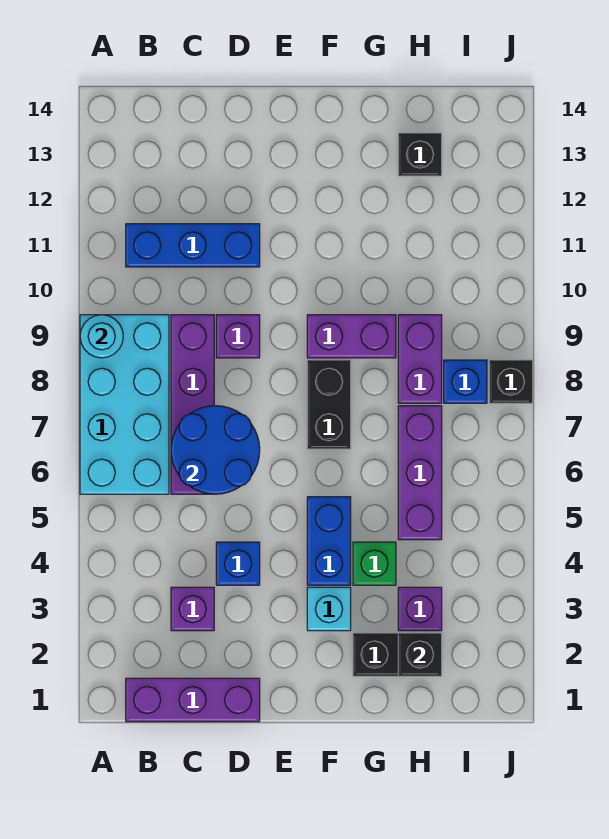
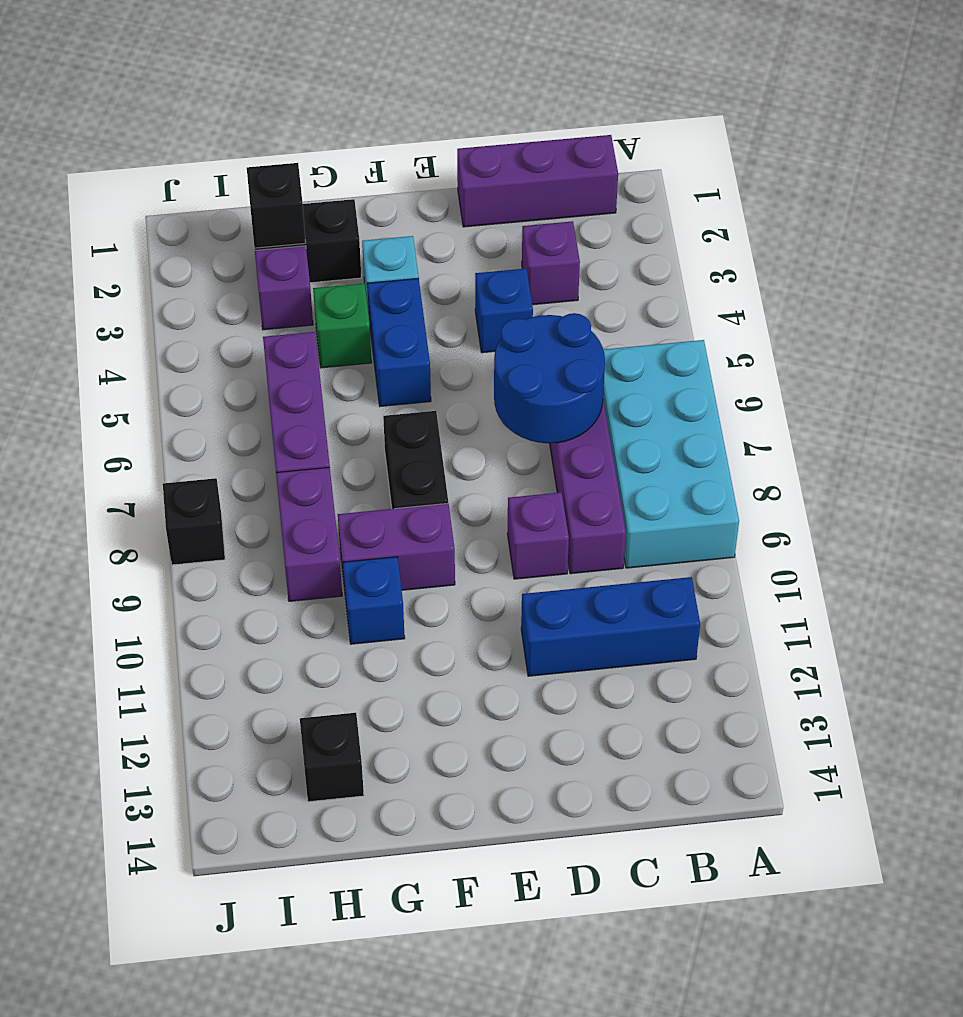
cyan 1x1 round brick [80,315,123,358] -> none
blue 1x1 brick [444,360,487,403] -> blue 1x1 brick moved to [343,557,405,644]

